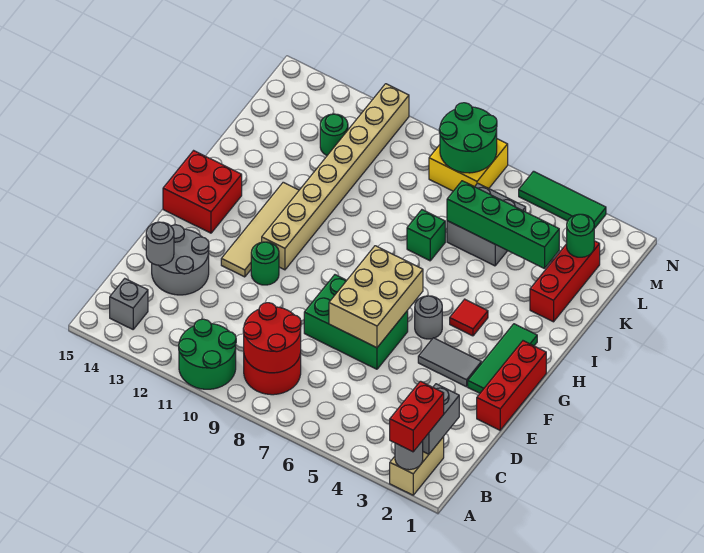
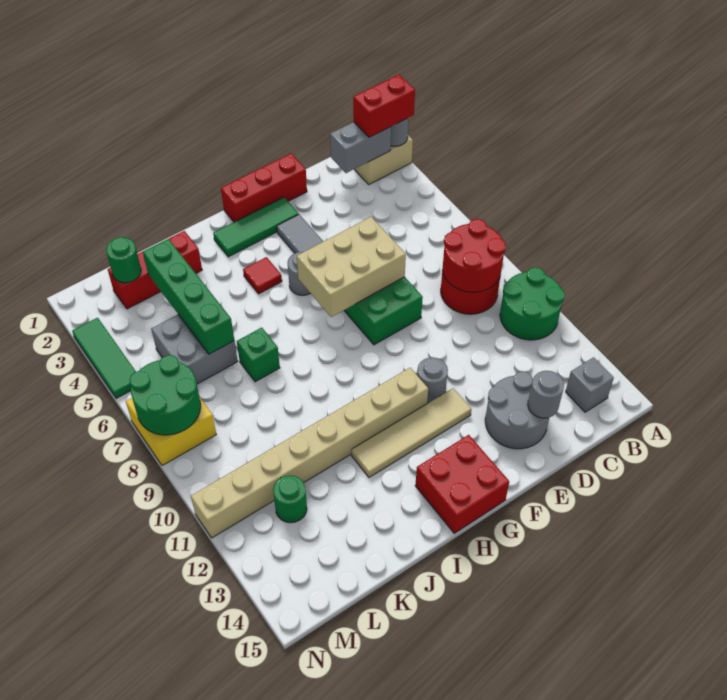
green 1x1 round brick [251,242,279,285] -> grey 1x1 round brick [417,357,448,403]

